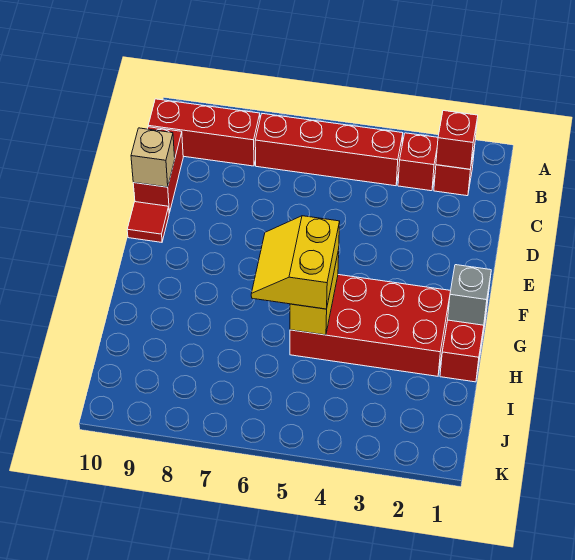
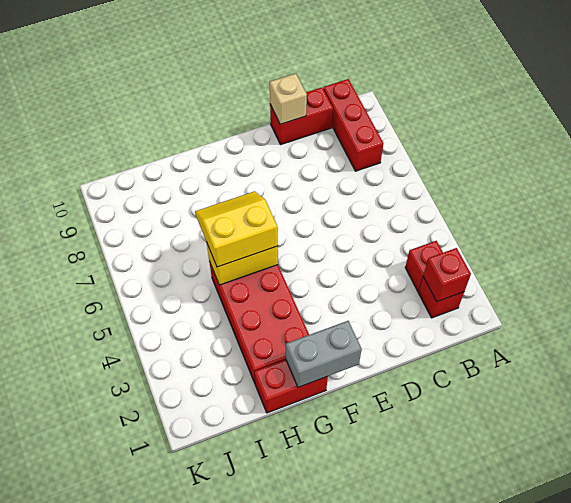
red 1x4 brick [255,114,403,186] -> none
red 1x1 tile [127,202,169,242] -> none
grey 1x1 brick [448,265,491,325] -> grey 1x2 brick [286,321,362,387]

